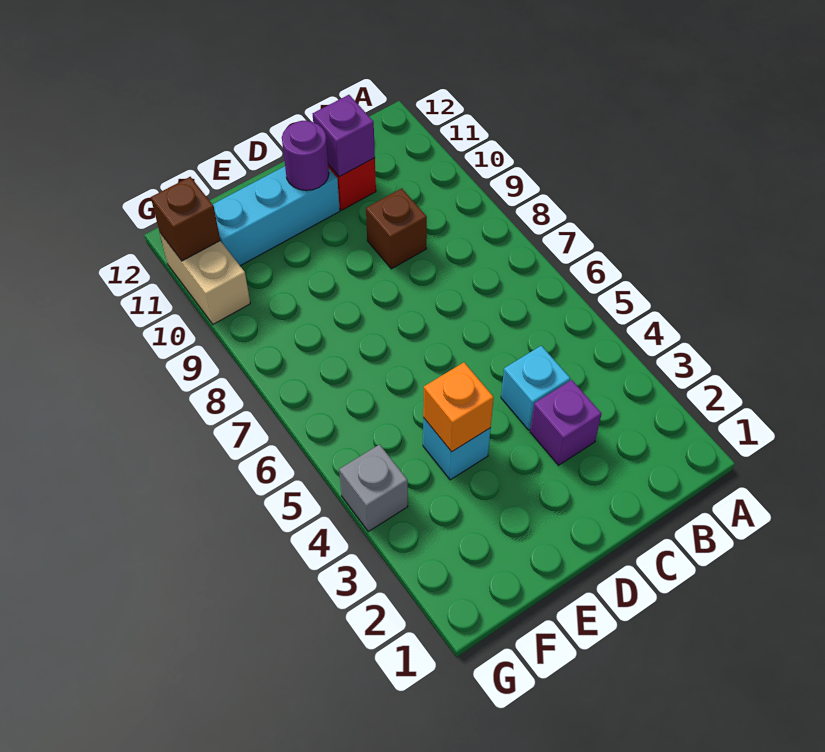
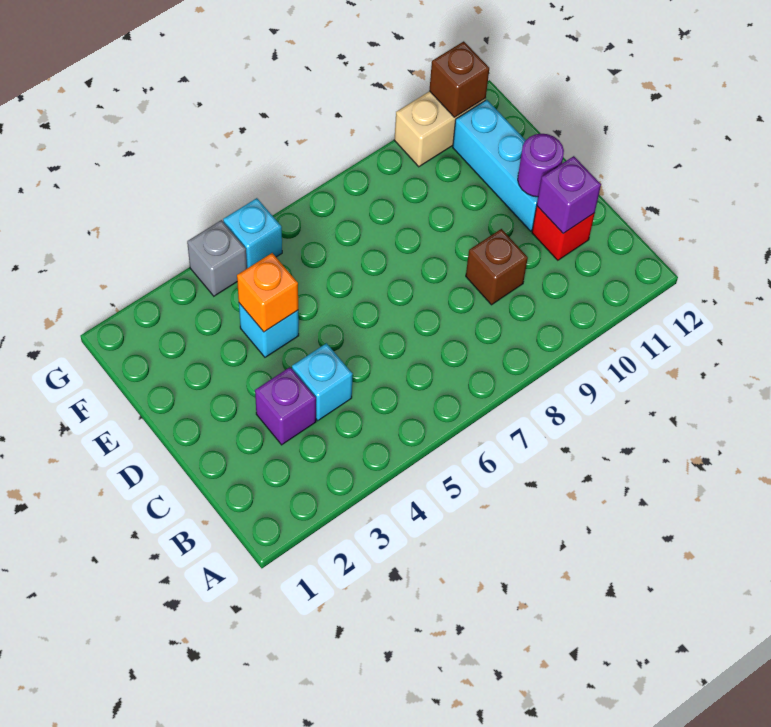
none -> cyan 1x1 brick [223,198,282,268]

